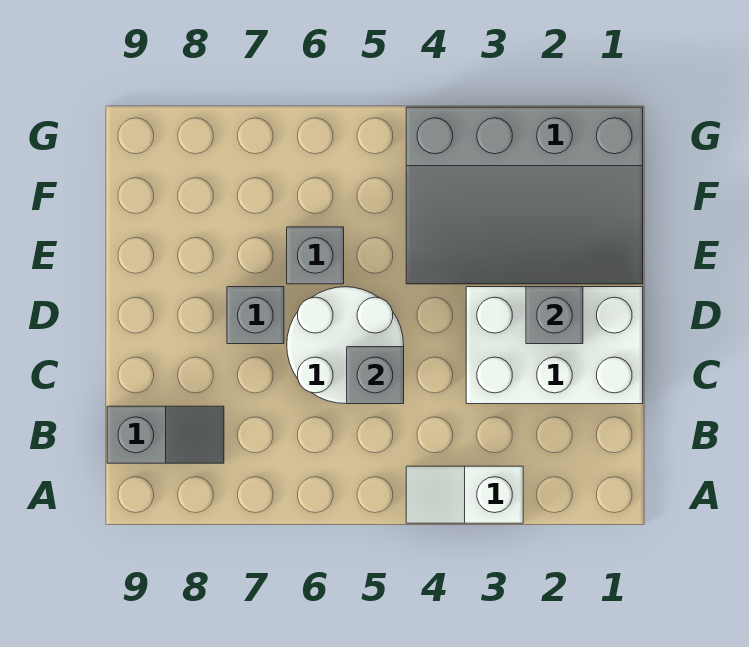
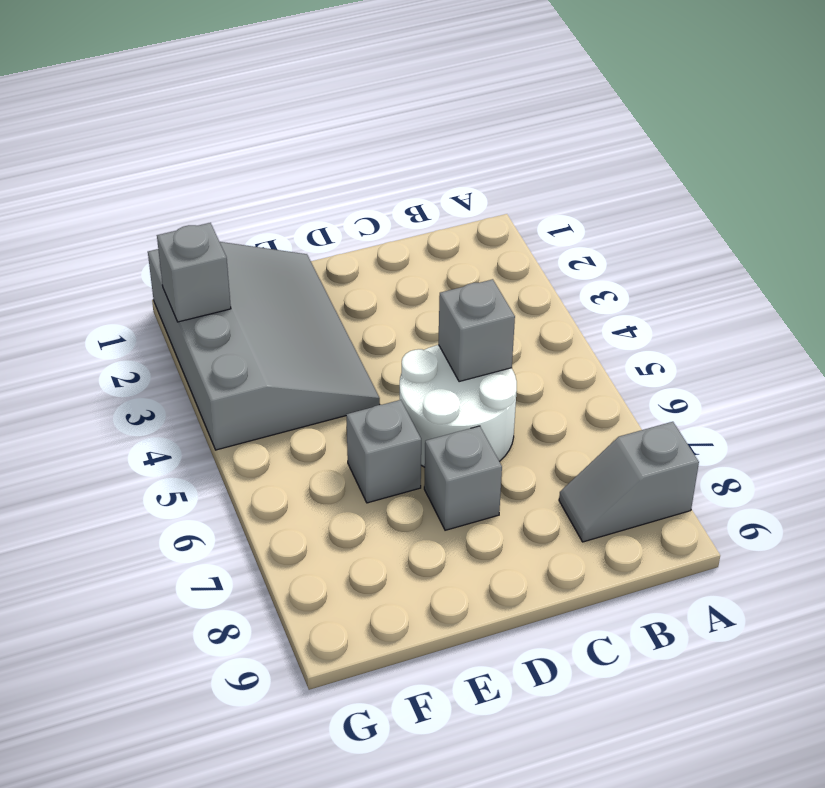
white 1x2 slope [406,466,523,523] -> none
grey 1x2 slope [107,406,224,463] -> grey 1x2 slope turned to [559,422,699,542]
white 2x3 brick [466,287,643,404] -> none
grey 1x1 brick [526,287,583,344] -> grey 1x1 brick moved to [157,223,231,322]

